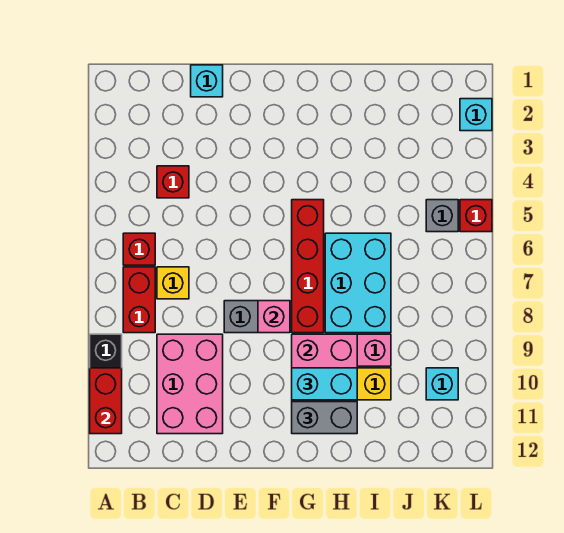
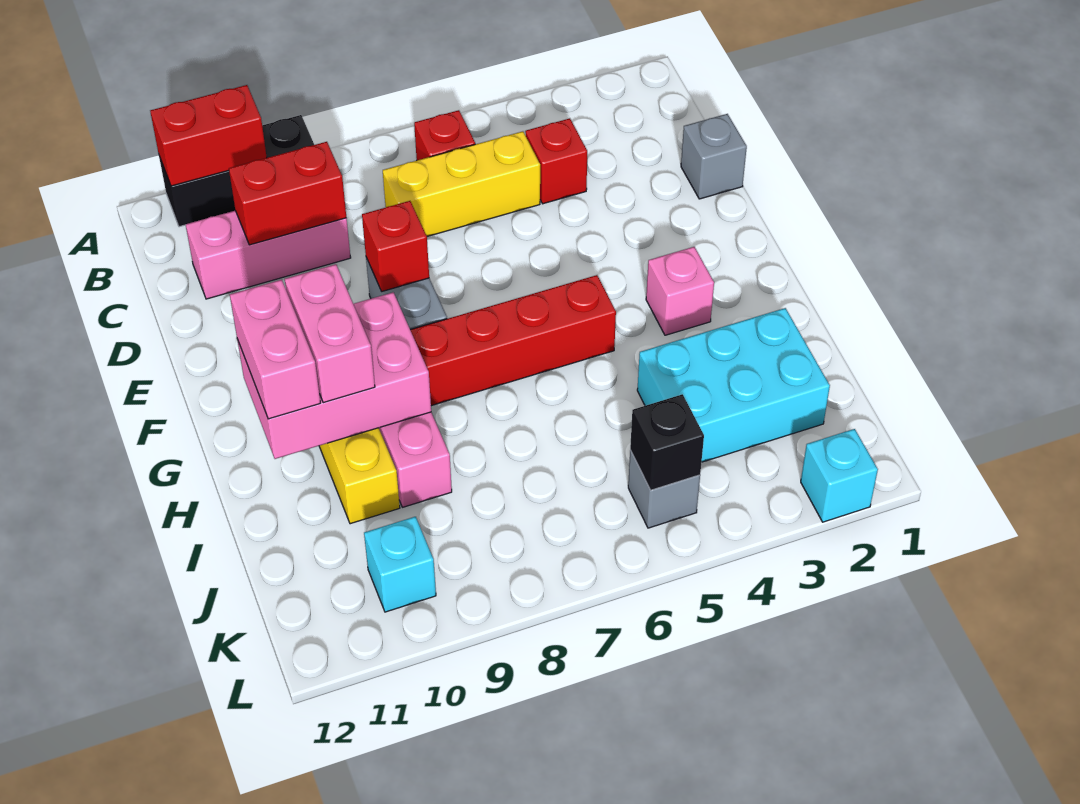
red 1x2 brick [123,267,155,333] -> red 1x2 brick moved to [229,142,346,245]
yellow 1x1 brick [157,267,189,299] -> yellow 1x3 brick [383,131,540,236]
pink 2x3 brick [157,334,223,434] -> pink 1x3 brick [186,211,351,299]
cyan 1x1 brick [191,65,223,97] -> grey 1x1 brick [681,114,747,199]
pink 1x1 brick [258,301,290,333] -> pink 1x1 brick moved to [646,247,714,335]
cyan 1x2 brick [292,368,357,400] -> pink 1x2 brick [285,264,375,403]
grey 1x2 brick [292,402,357,434] -> pink 1x2 brick [230,280,320,419]
cyan 2x3 brick [325,233,391,333] -> cyan 2x3 brick moved to [637,308,830,462]
none -> black 1x1 brick [630,394,704,490]
red 1x1 brick [460,200,492,232] -> red 1x1 brick moved to [362,201,429,292]

